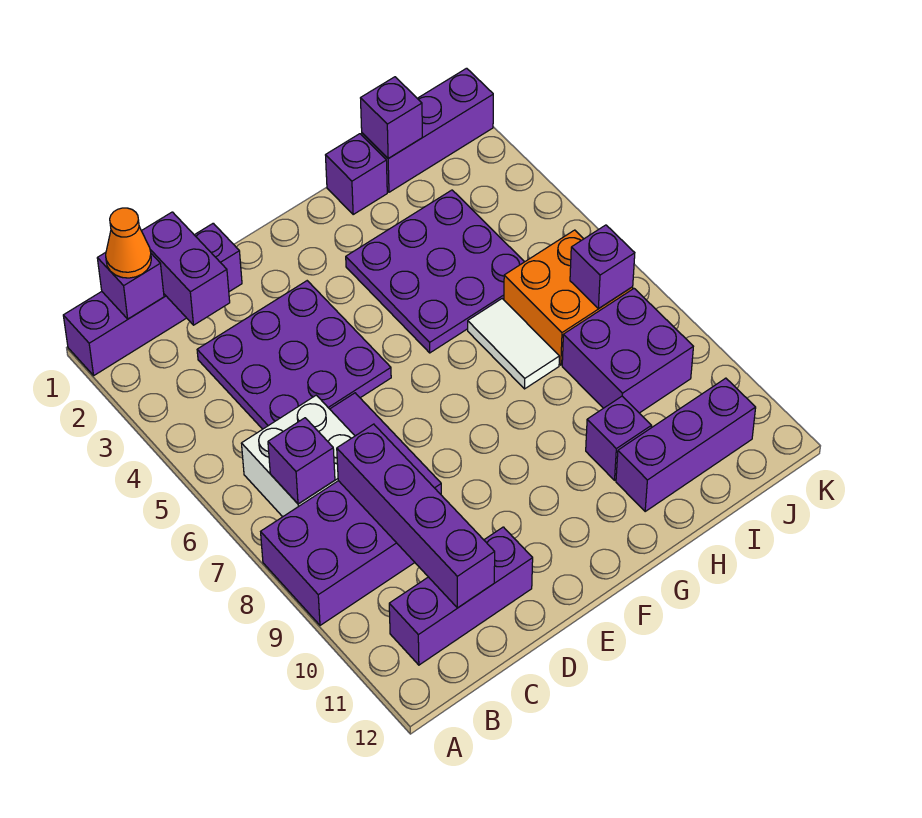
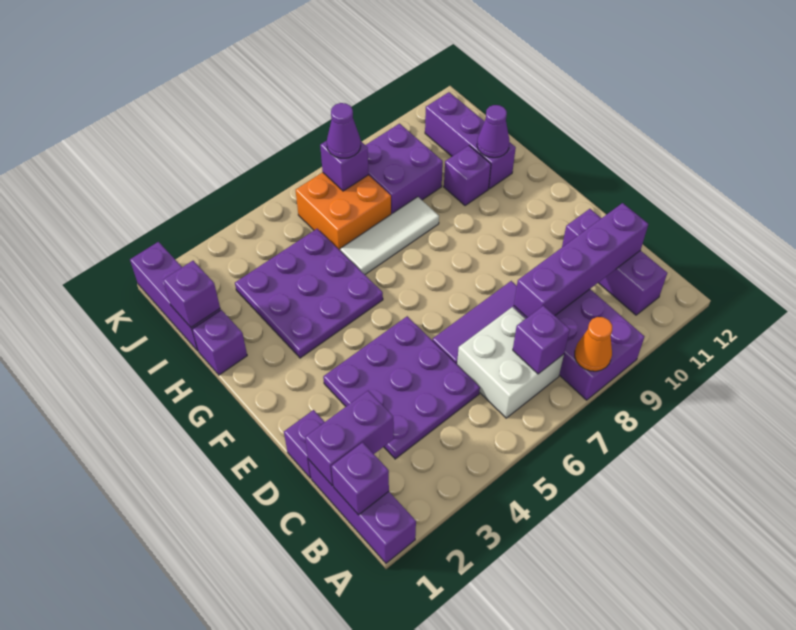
orange 1x1 cone [106,208,151,278] -> orange 1x1 cone moved to [575,317,612,371]
white 1x2 tile [468,299,559,389] -> white 1x3 tile [340,197,439,274]
none -> purple 1x1 cone [477,105,510,158]
none -> purple 1x1 cone [327,103,361,158]

